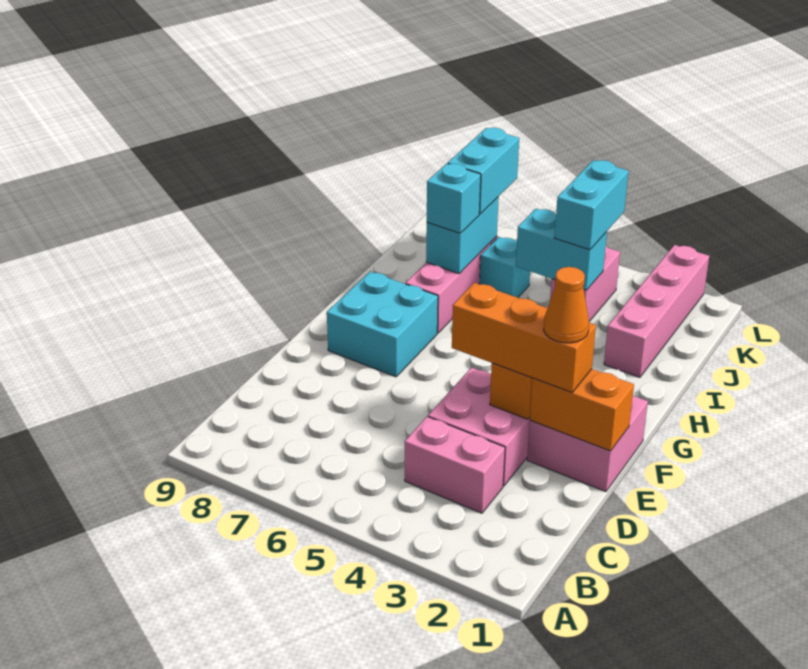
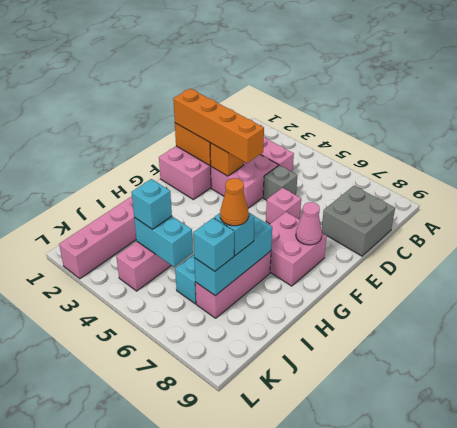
none -> grey 2x2 brick [322,186,395,256]
none -> grey 1x1 brick [263,165,297,200]
orange 1x3 brick [452,283,596,392] -> orange 1x4 brick [173,89,264,163]
orange 1x1 cone [544,267,589,343] -> orange 1x1 cone moved to [220,178,249,226]
none -> pink 1x1 brick [266,188,301,224]
cyan 2x2 brick [327,272,438,377] -> pink 2x2 brick [269,212,327,286]
none -> pink 1x1 cone [296,202,322,245]
cyan 1x2 brick [426,197,499,274] -> cyan 1x3 brick [194,216,272,296]
cyan 1x2 brick [554,160,629,250] -> cyan 1x1 brick [131,179,172,229]
cyan 1x2 brick [448,128,519,214] -> cyan 1x1 brick [193,218,234,271]

